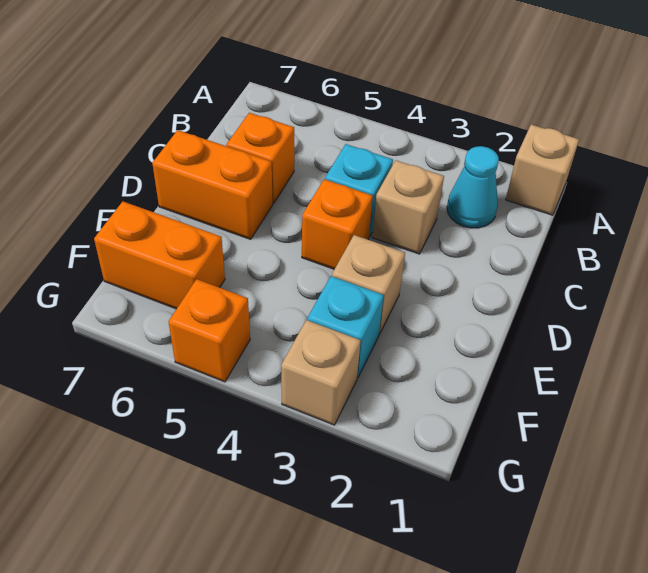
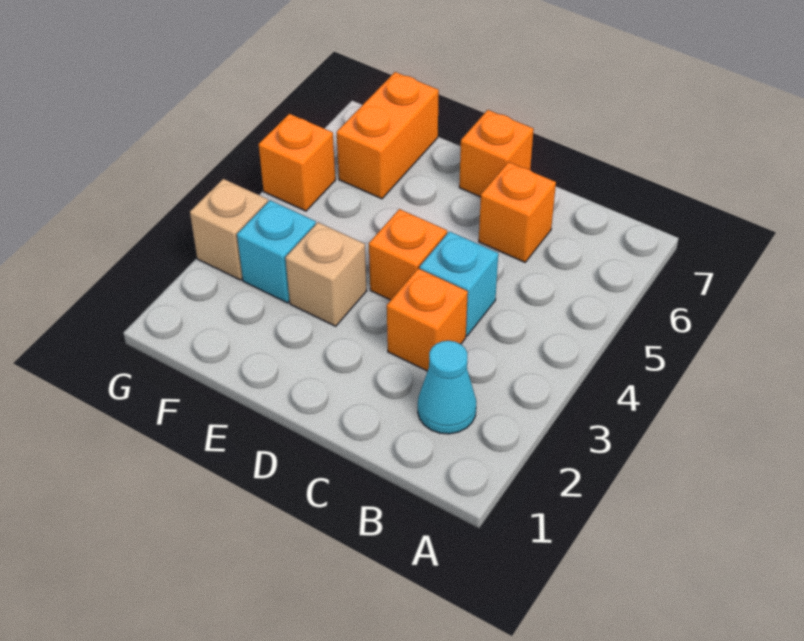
tan 1x1 brick [506,125,579,215] -> none
tan 1x1 brick [372,160,444,254] -> orange 1x1 brick [387,268,468,371]
orange 1x2 brick [152,130,273,239] -> orange 1x1 brick [459,110,534,197]

